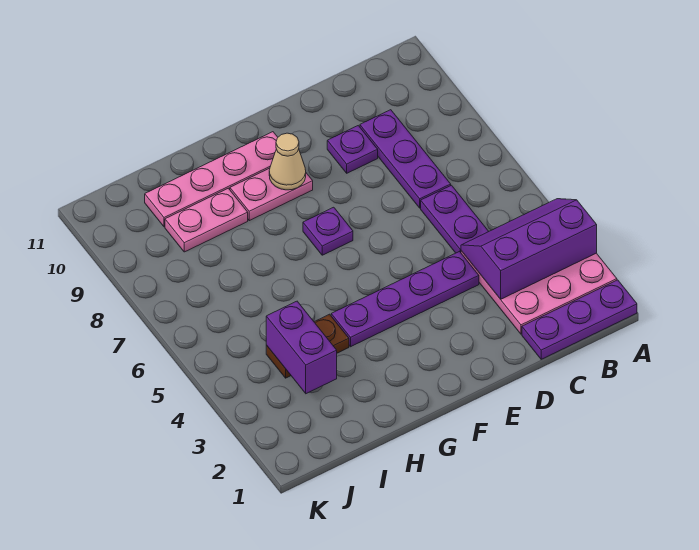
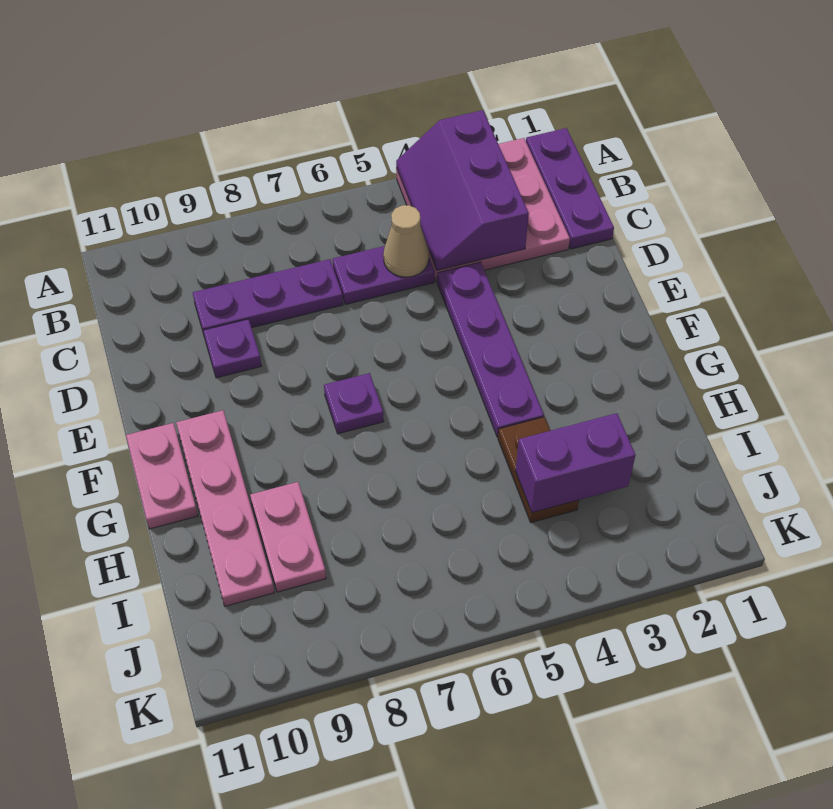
pink 1x2 plate [230,168,313,221] -> pink 1x2 plate moved to [126,423,198,529]
tan 1x1 cone [269,133,306,190] -> tan 1x1 cone moved to [383,205,429,277]

